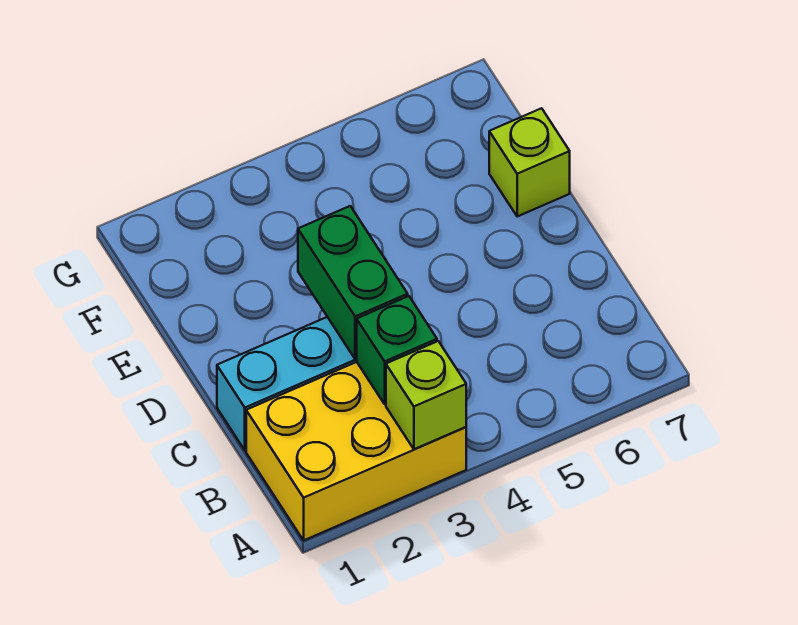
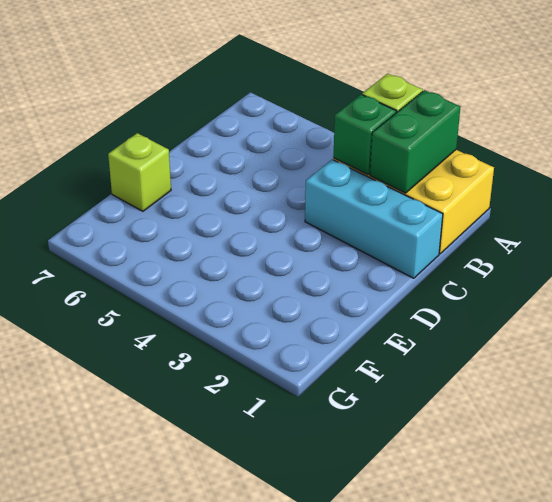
green 1x2 brick [298,206,408,359] -> green 1x2 brick moved to [370,90,460,193]

